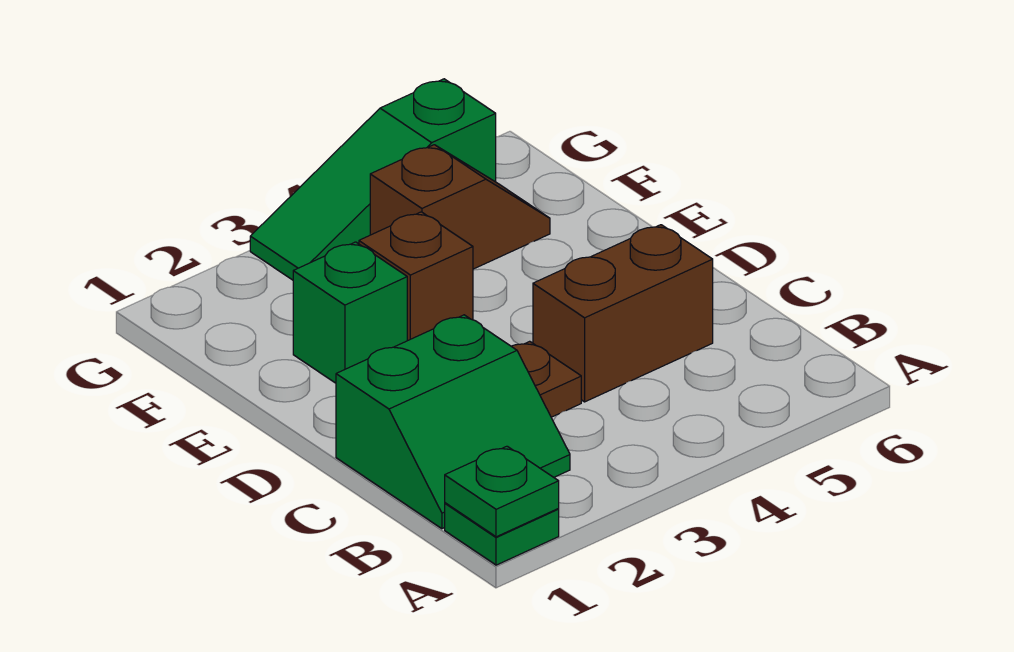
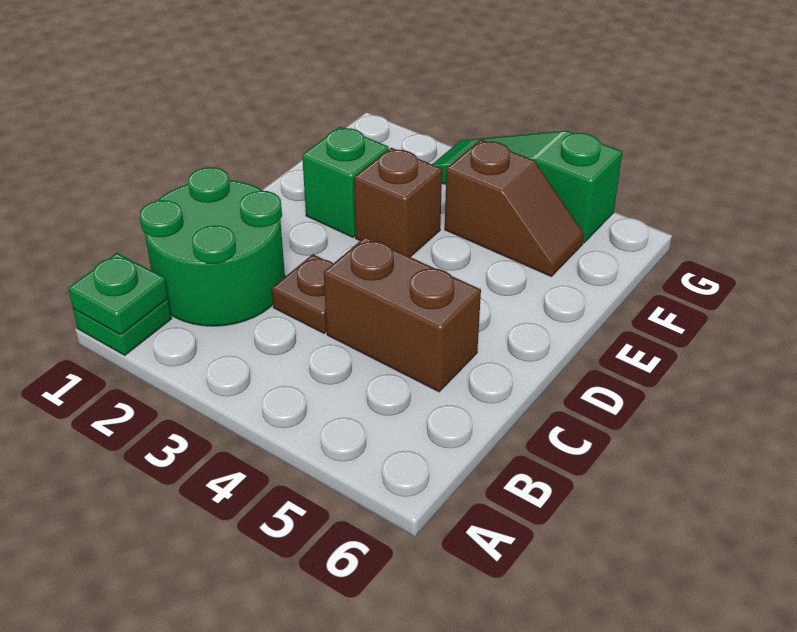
green 2x2 slope [336,315,570,529] -> green 2x2 round brick [140,167,285,326]

